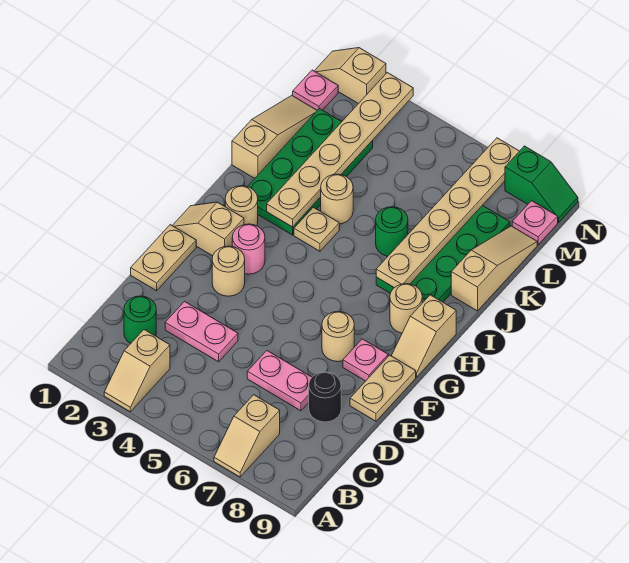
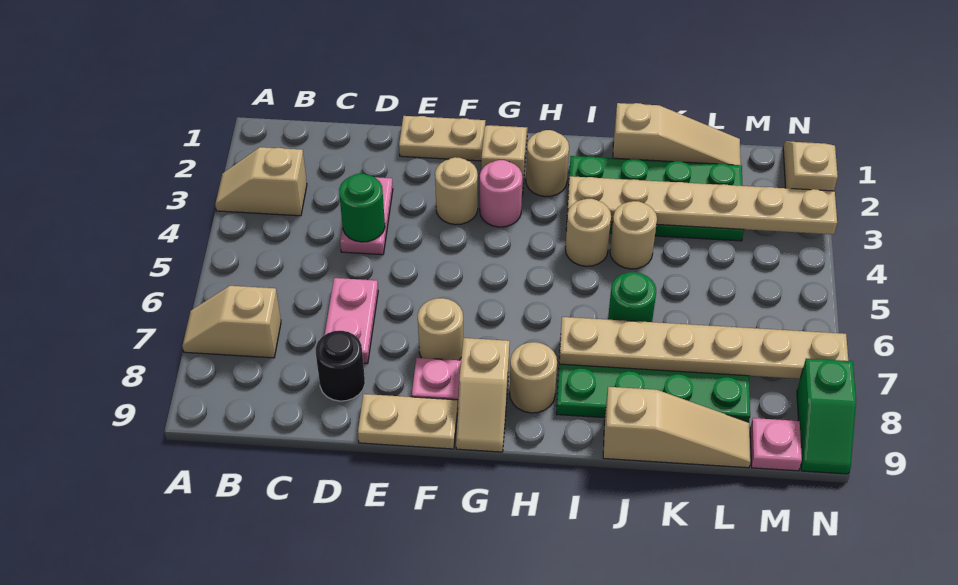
green 1x1 round brick [124,296,156,344] -> green 1x1 round brick moved to [339,174,385,242]
tan 1x2 slope [392,295,456,377] -> tan 1x2 slope turned to [456,338,510,452]
tan 1x1 plate [294,207,339,251] -> tan 1x1 round brick [565,199,611,266]
pink 1x1 plate [293,70,338,110] -> none

